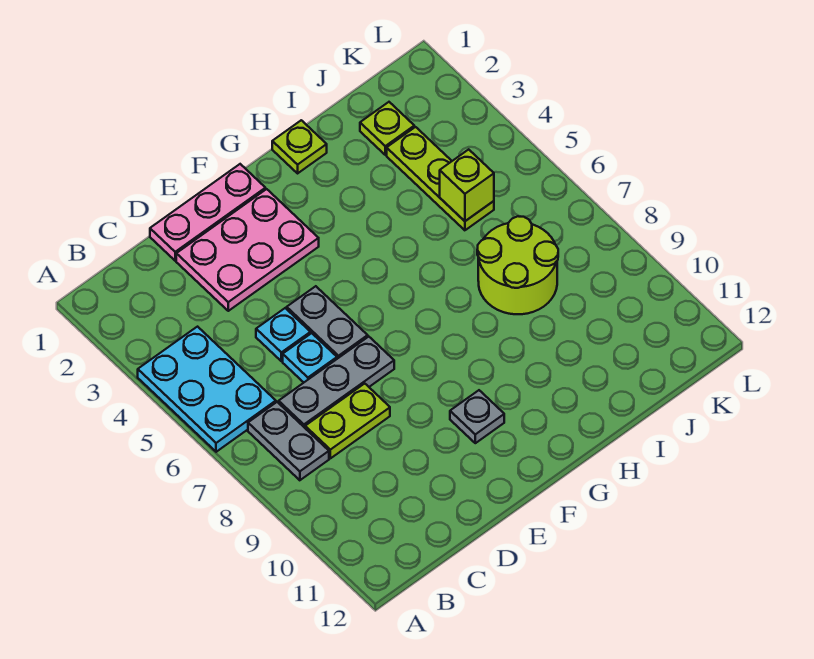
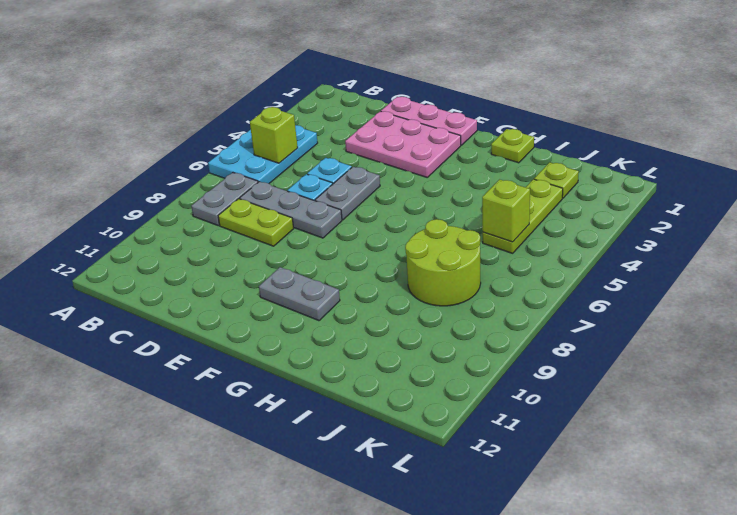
none -> lime 1x1 brick [250,107,298,163]
grey 1x1 plate [450,390,504,443] -> grey 1x2 plate [259,267,340,321]

